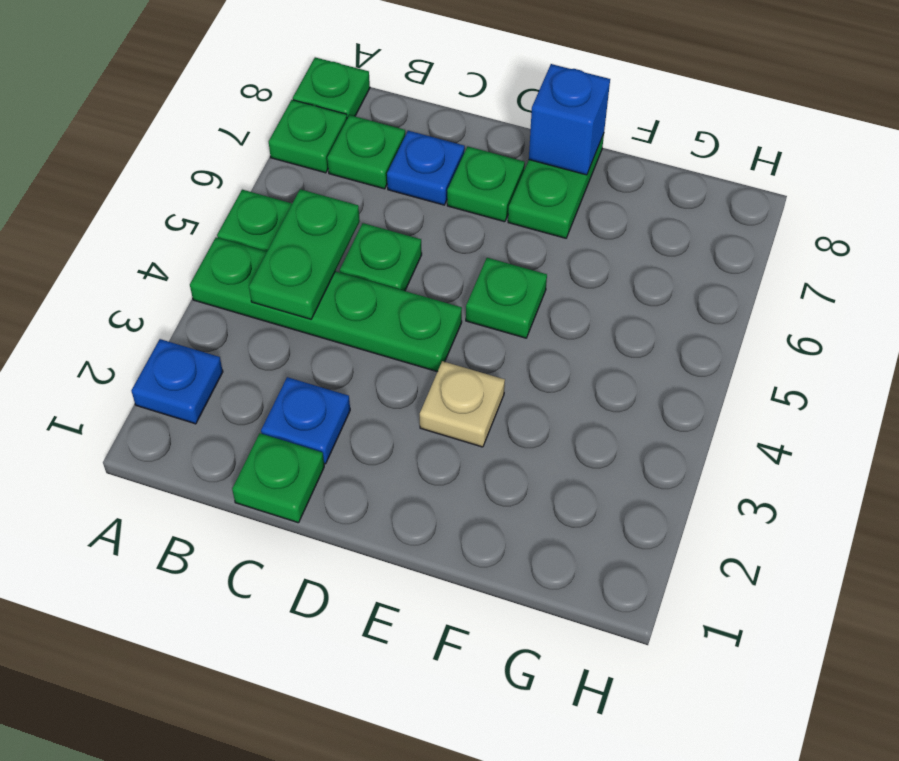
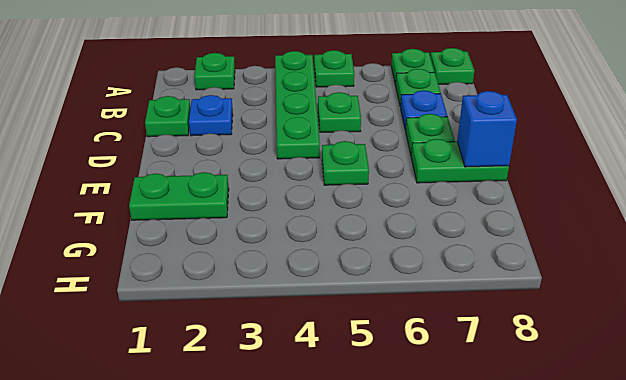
blue 1x1 plate [131,339,223,424] -> green 1x1 plate [194,53,235,90]
green 1x2 plate [249,189,360,319] -> green 1x2 plate moved to [129,172,229,220]
tan 1x1 plate [420,361,505,447] -> none

